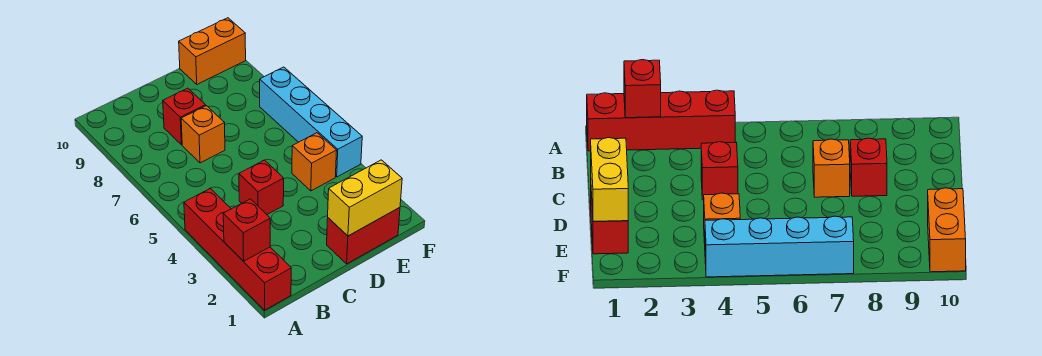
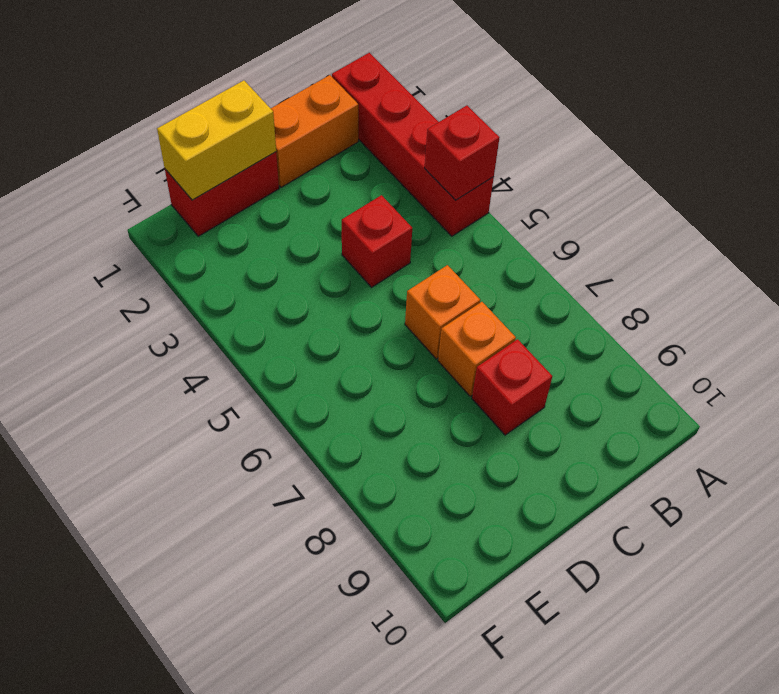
red 1x1 brick [223,199,270,261] -> red 1x1 brick moved to [425,106,499,200]
orange 1x1 brick [292,133,337,191] -> orange 1x1 brick moved to [405,265,480,359]
orange 1x2 brick [179,18,246,84] -> orange 1x2 brick moved to [271,75,358,187]
cyan 1x4 brick [260,67,362,177] -> none

